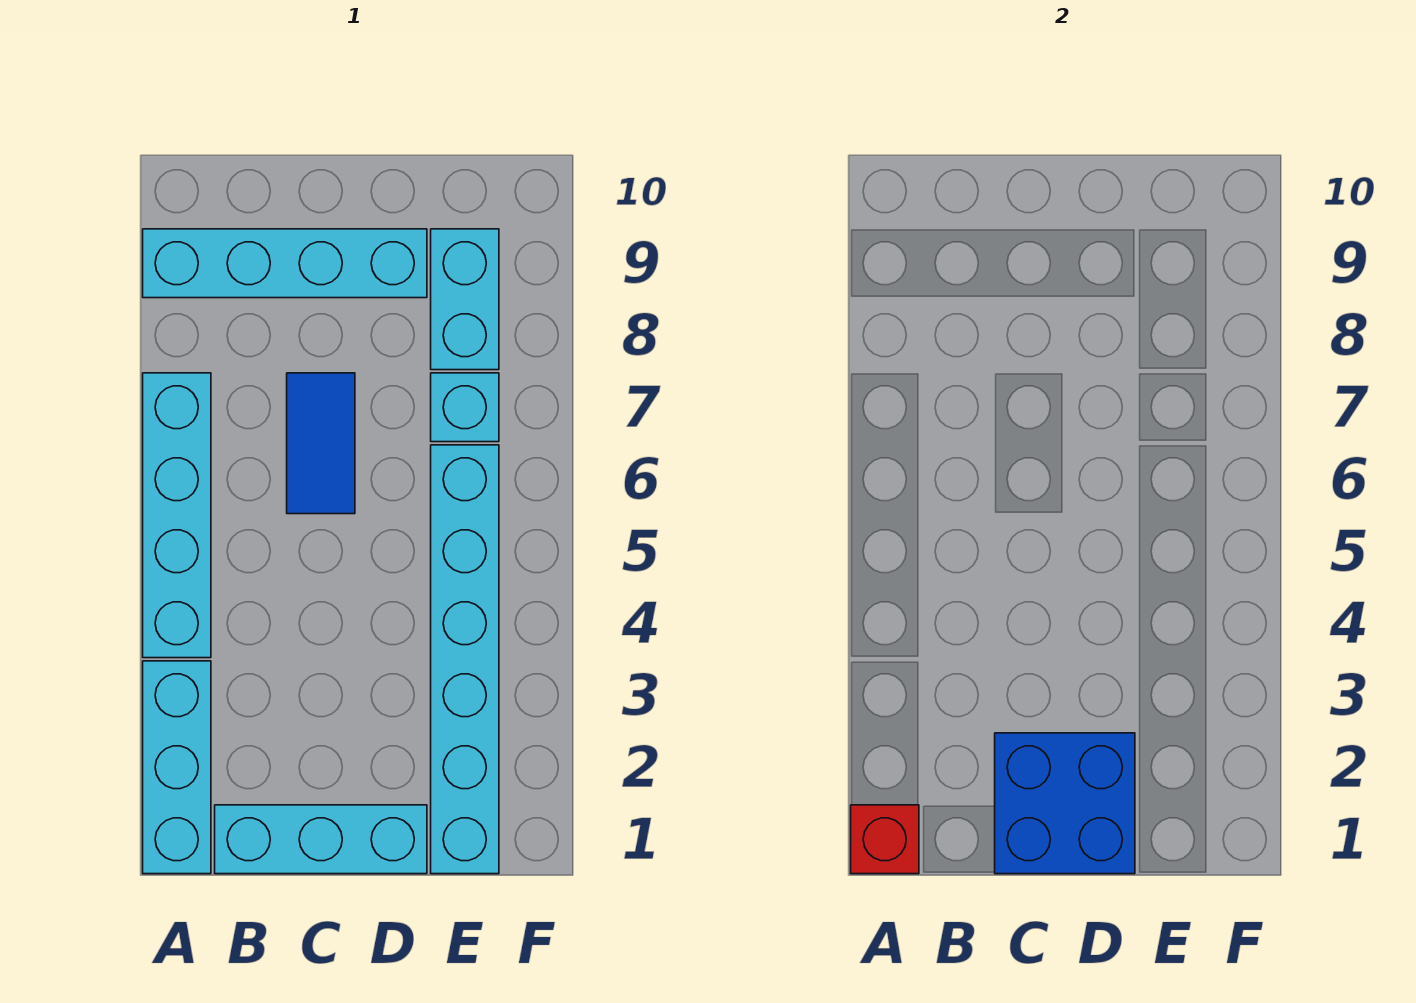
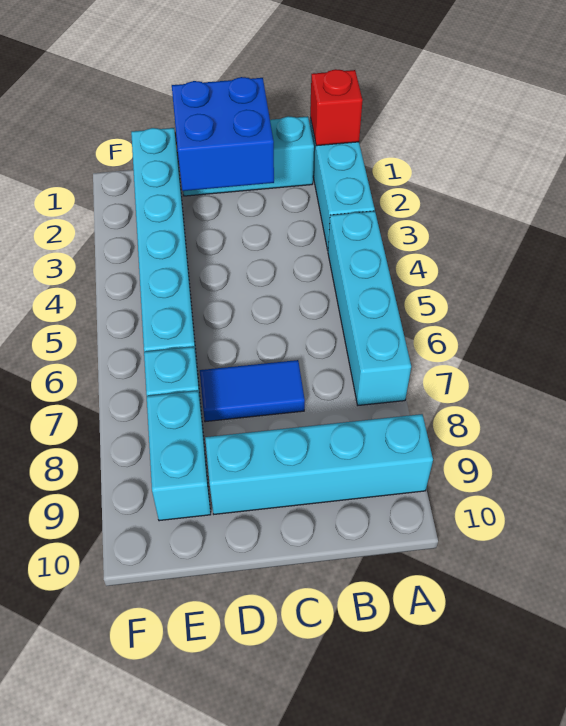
blue 1x2 tile [287,373,355,514] -> blue 1x2 tile turned to [200,360,305,422]

